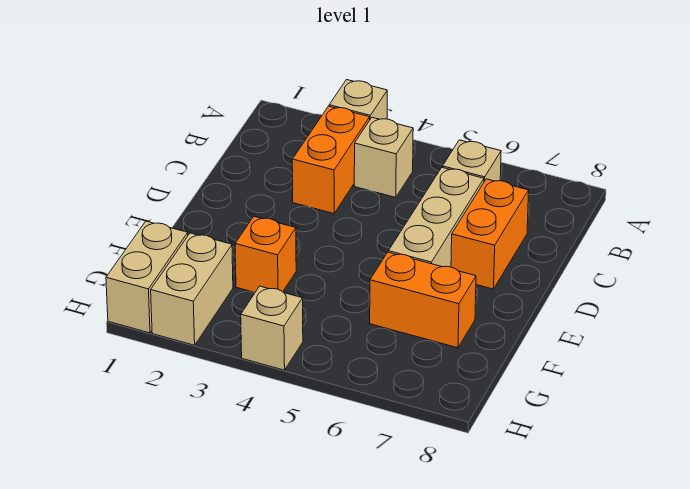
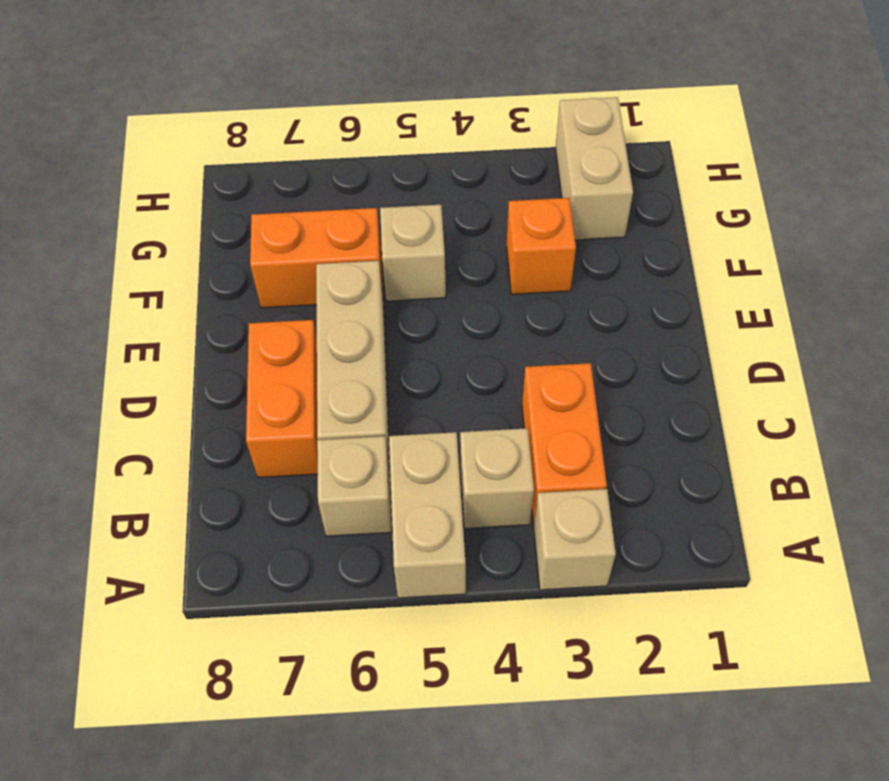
tan 1x2 brick [106,221,188,333] -> tan 1x2 brick moved to [389,432,466,598]
tan 1x1 brick [241,286,303,370] -> tan 1x1 brick moved to [380,205,446,301]

